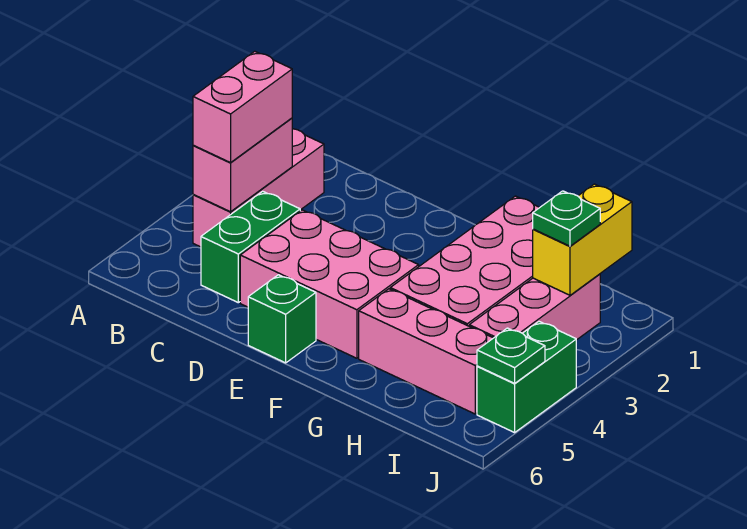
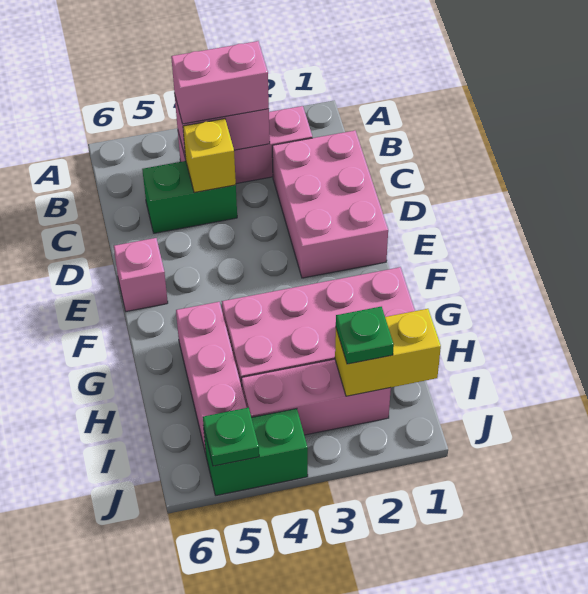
none -> yellow 1x1 brick [183,119,236,193]
pink 2x3 brick [240,210,419,358] -> pink 2x3 brick moved to [272,131,388,278]
green 1x1 brick [248,275,316,363] -> pink 1x1 brick [114,238,168,311]

